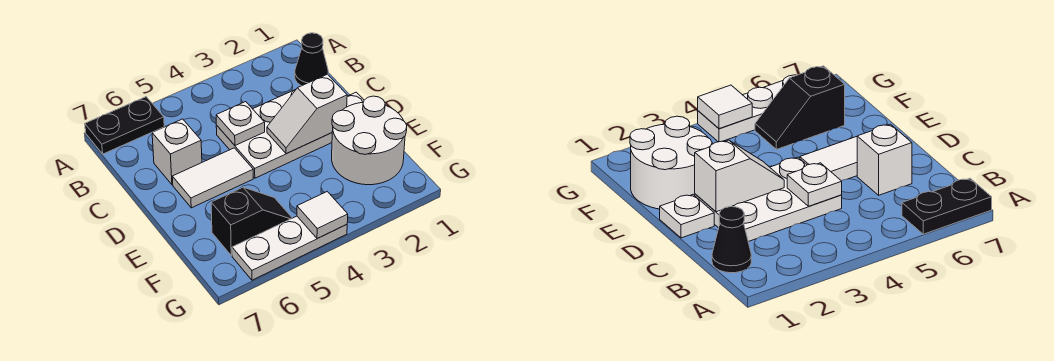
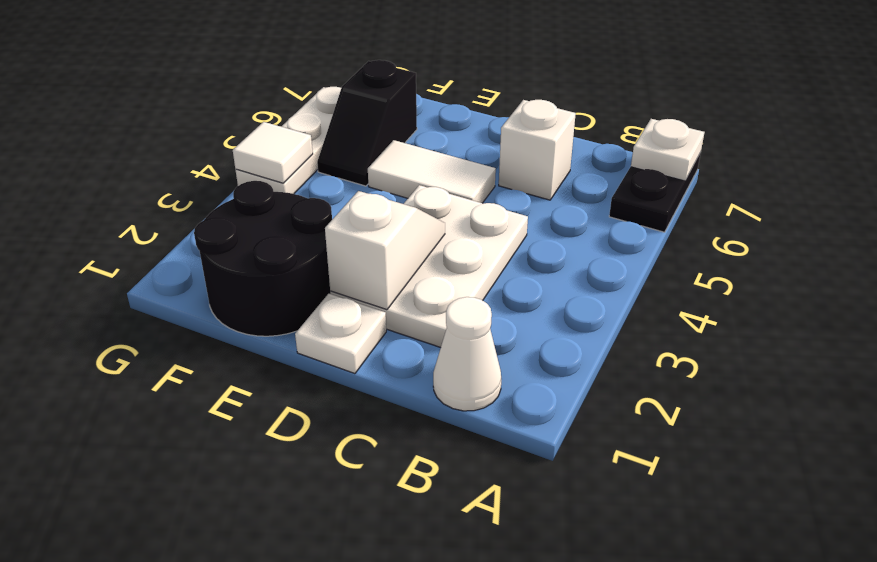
black 1x1 cone [295,33,328,86] -> white 1x1 cone [433,297,501,411]
white 1x1 plate [216,102,265,145] -> white 1x1 plate moved to [631,119,704,180]
white 1x2 tile [172,148,253,208] -> white 1x2 tile turned to [368,140,496,203]
white 2x2 round brick [332,96,407,185] -> black 2x2 round brick [194,181,332,336]

